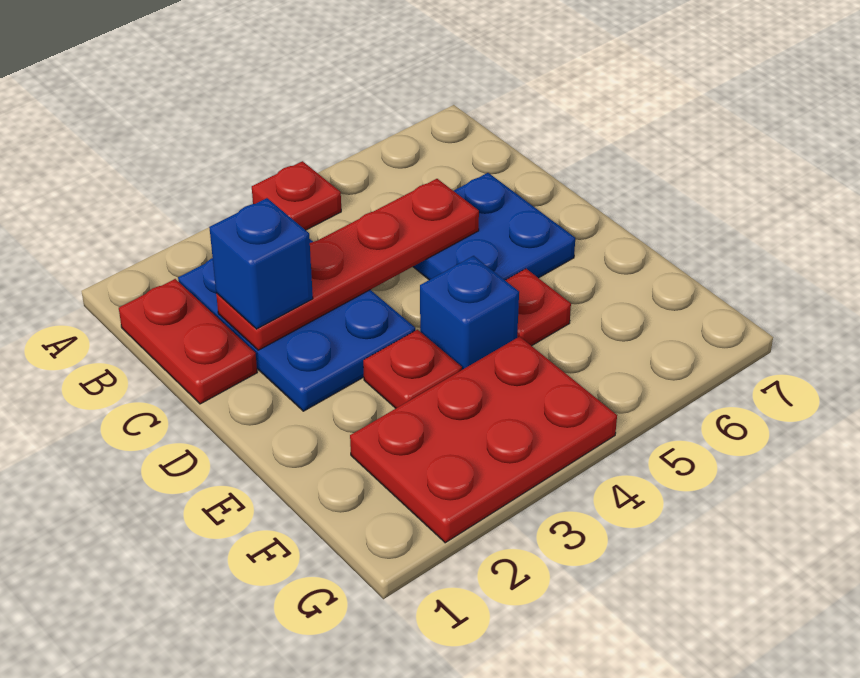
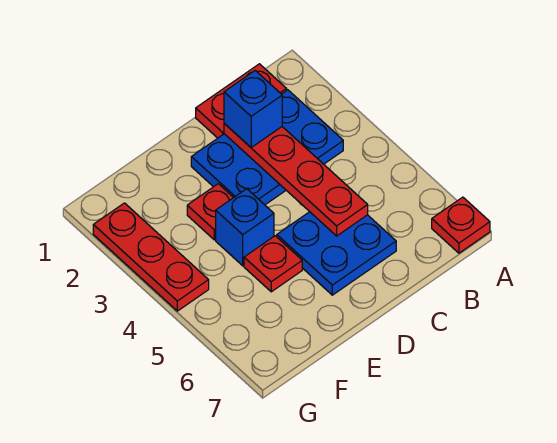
red 1x1 plate [252,161,341,230] -> red 1x1 plate moved to [432,197,490,253]
red 2x3 plate [350,337,617,543] -> red 1x3 plate [93,203,209,311]

